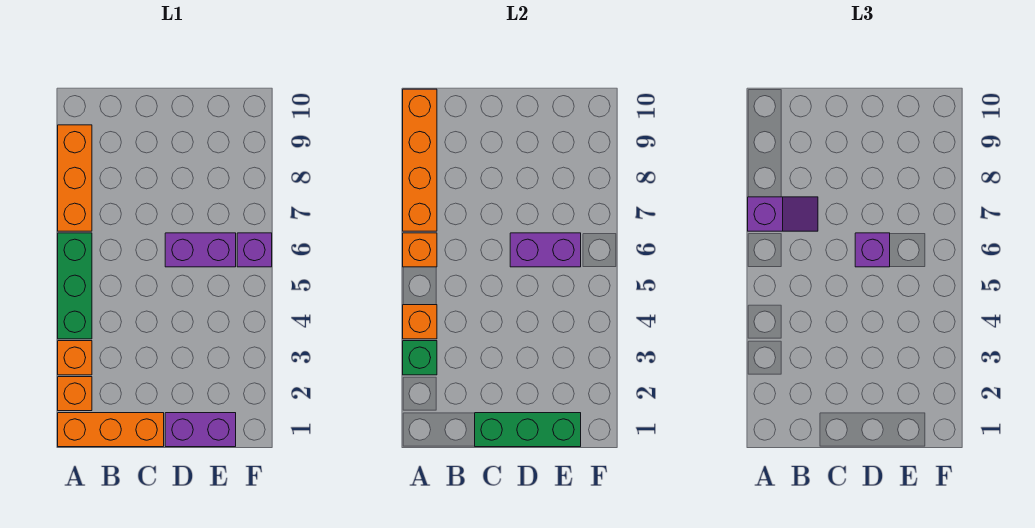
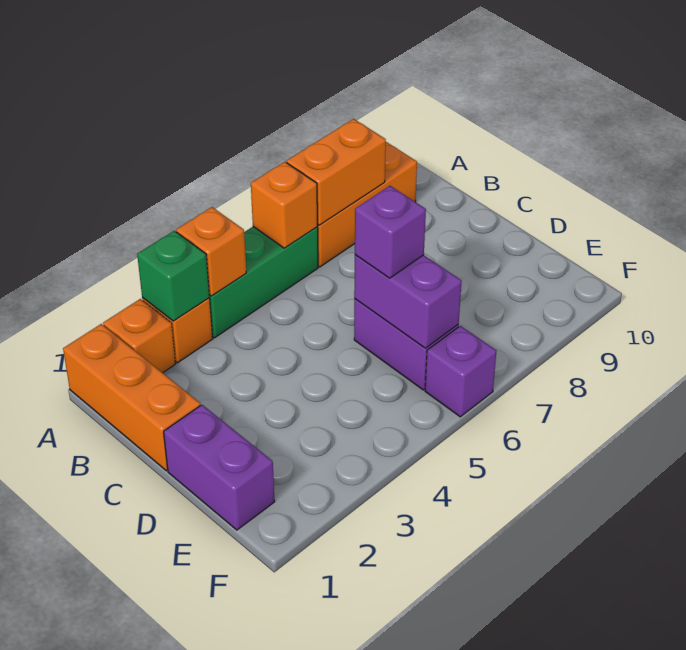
orange 1x4 brick [403,89,437,231] -> orange 1x2 brick [287,119,386,225]
purple 1x2 slope [748,197,818,231] -> none
green 1x3 brick [475,413,581,447] -> none

